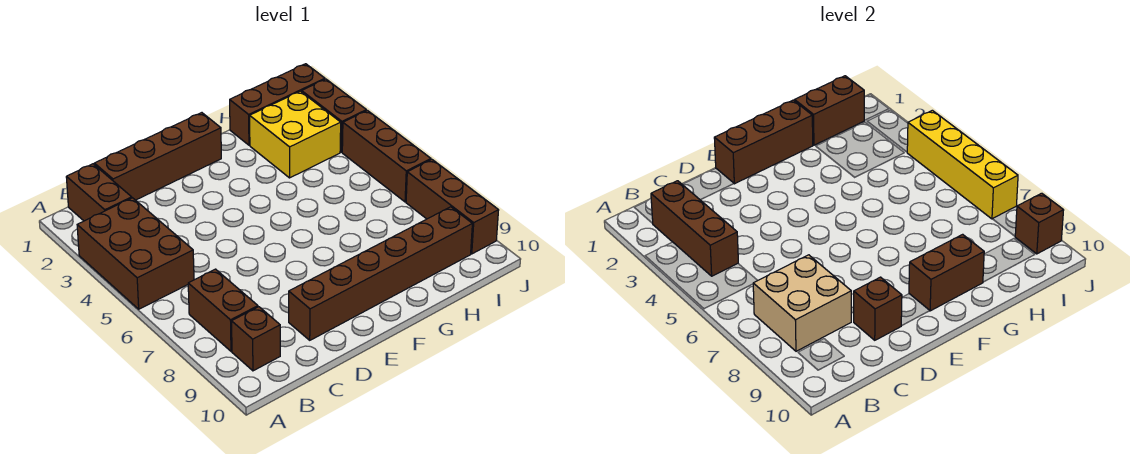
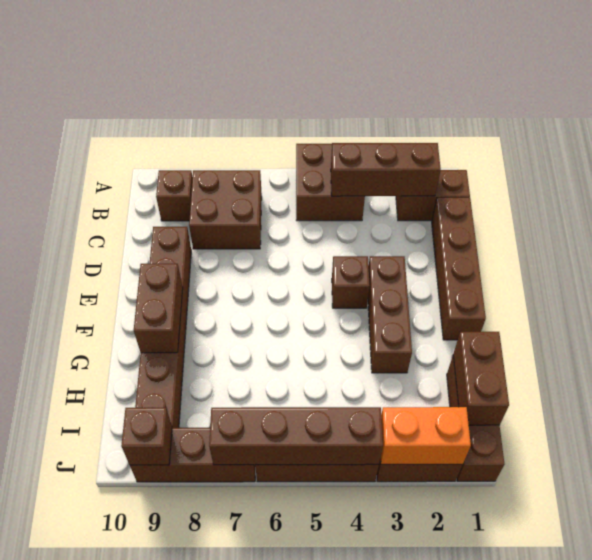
brown 2x3 brick [77,198,194,309] -> brown 2x2 brick [296,144,365,221]
brown 1x2 brick [188,269,258,351] -> brown 2x2 brick [189,170,262,249]
tan 2x2 brick [753,255,851,351] -> none
brown 1x1 brick [854,277,902,340] -> brown 1x1 brick moved to [332,256,370,308]
brown 1x3 brick [714,100,813,184] -> brown 1x3 brick moved to [368,256,412,373]
yellow 2x2 brick [250,91,341,178] -> none
none -> orange 1x2 brick [381,407,471,465]
yellow 1x4 brick [907,110,1018,219] -> brown 1x4 brick [209,407,383,465]

